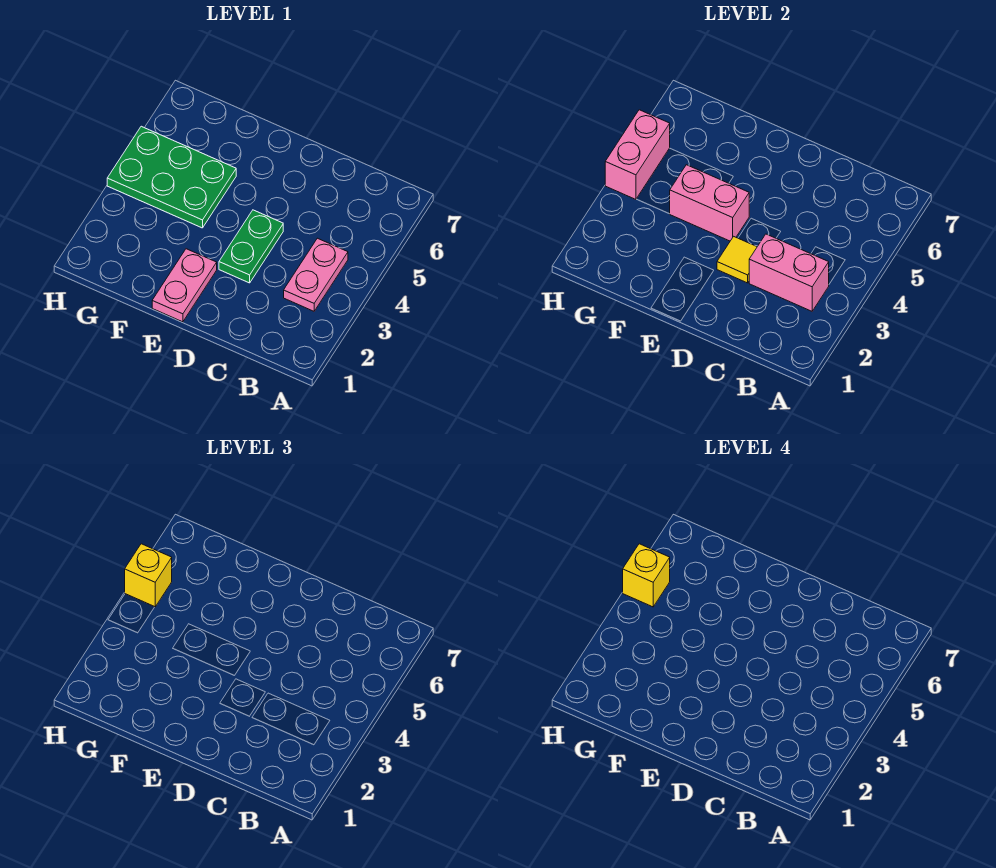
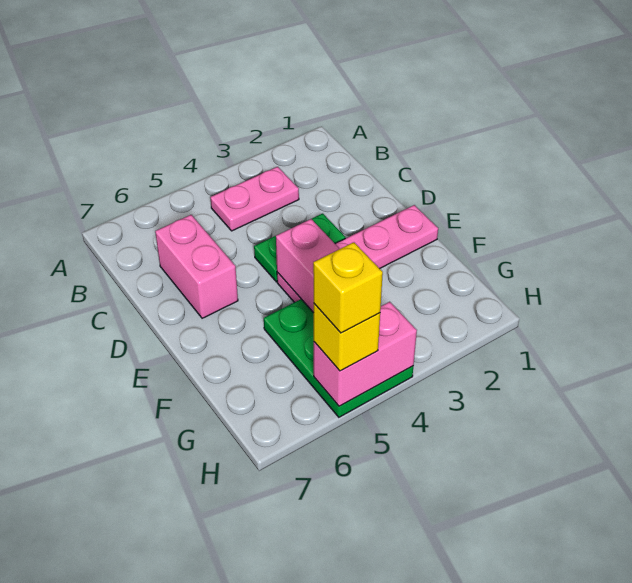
pink 1x2 brick [749,234,829,311] -> pink 1x2 brick moved to [155,215,238,318]
yellow 1x1 tile [717,236,757,283] -> none
pink 1x2 plate [152,249,217,322] -> pink 1x4 plate [277,205,438,302]

